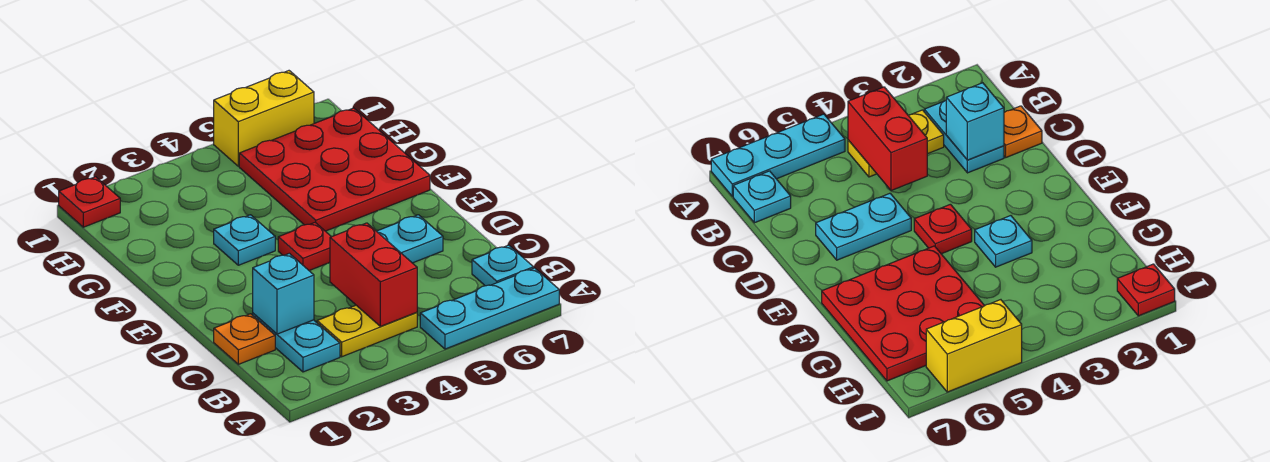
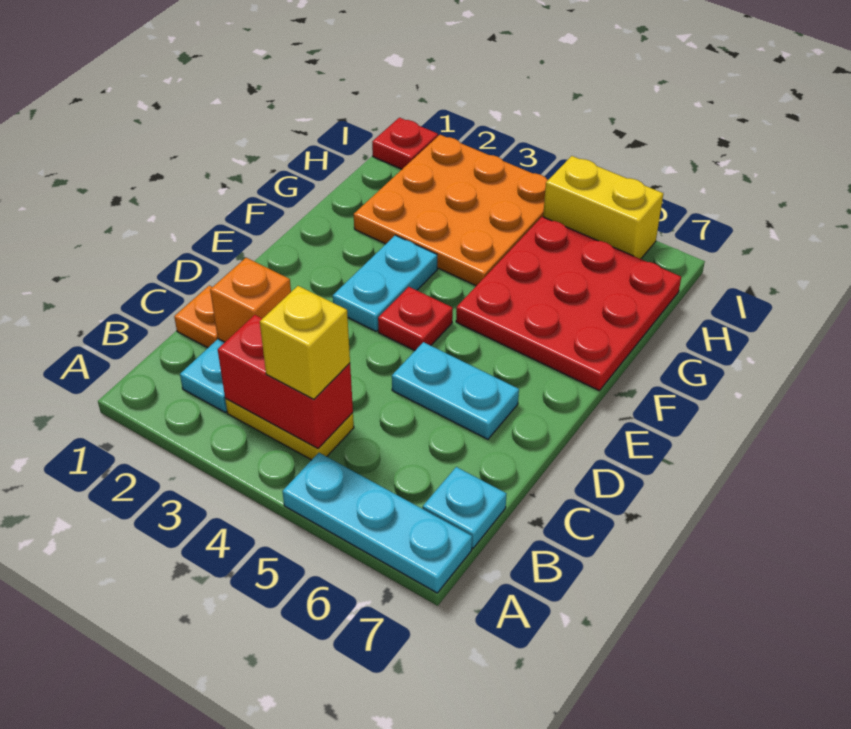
red 1x2 brick [330,223,417,326] -> red 1x2 brick turned to [218,315,353,448]
none -> yellow 1x1 brick [260,286,350,399]
cyan 1x1 brick [253,253,314,334] -> orange 1x1 brick [210,258,291,342]
cyan 1x1 plate [214,215,275,265] -> cyan 1x2 plate [333,235,437,331]
none -> orange 3x3 plate [354,135,548,286]

